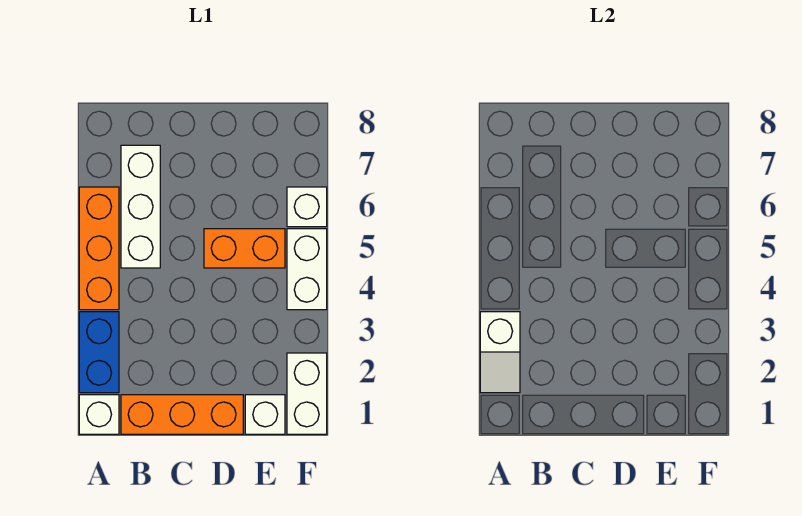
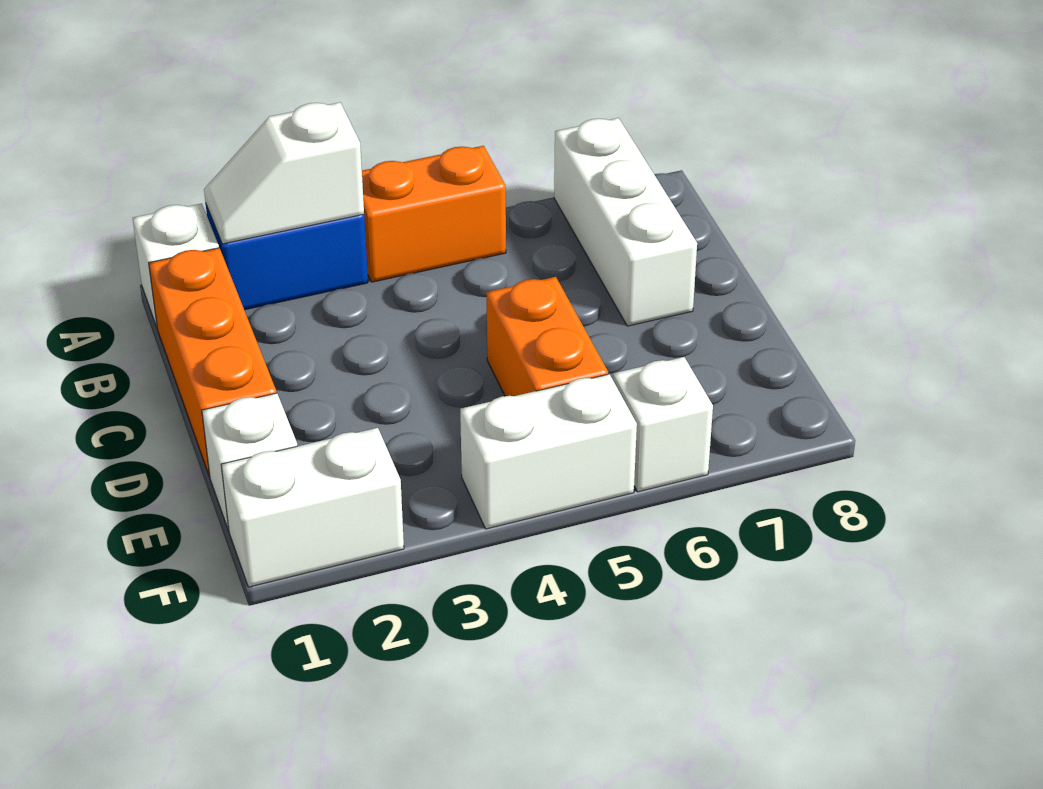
orange 1x3 brick [79,187,119,310] -> orange 1x2 brick [362,146,506,282]
white 1x3 brick [121,145,160,268] -> white 1x3 brick turned to [554,118,697,326]

